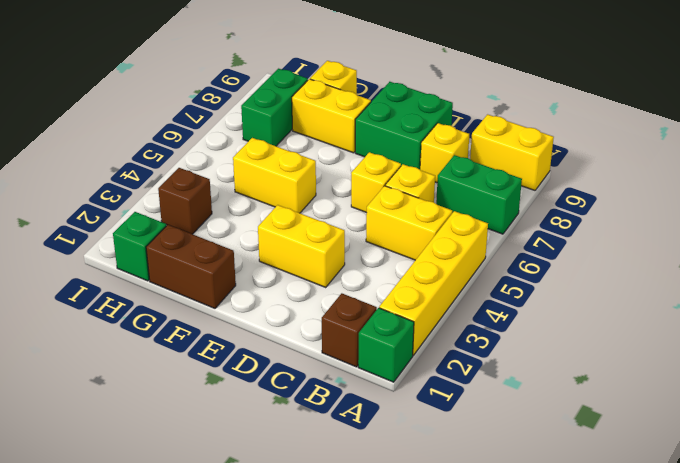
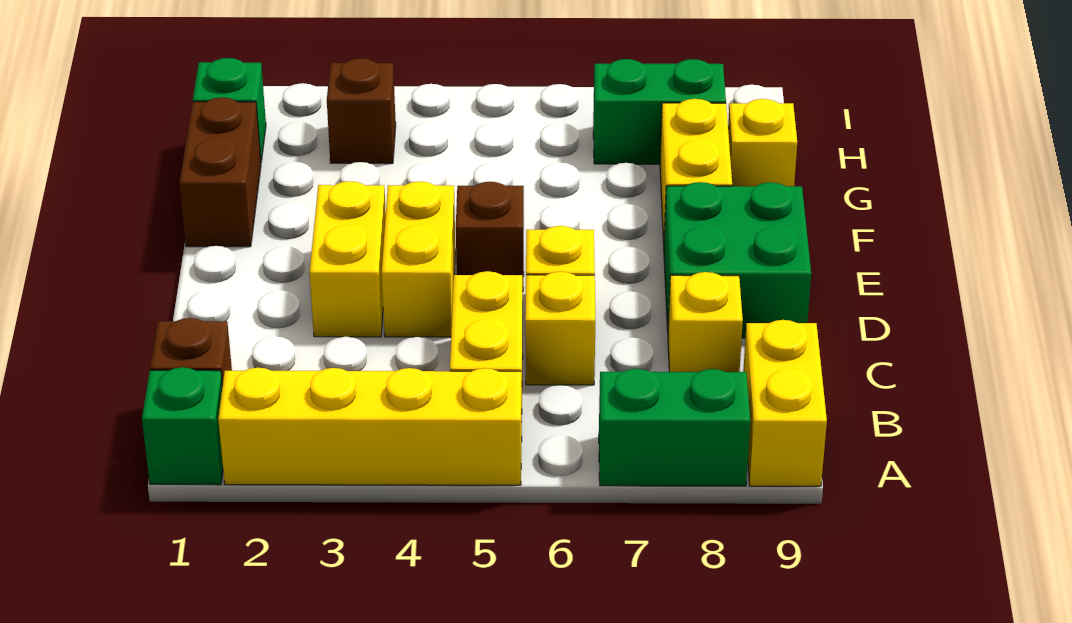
green 1x2 brick [436,155,522,234] -> green 1x2 brick turned to [599,369,750,486]
none -> brown 1x1 brick [456,182,524,280]
yellow 1x2 brick [233,138,316,213] -> yellow 1x2 brick moved to [382,181,456,337]

